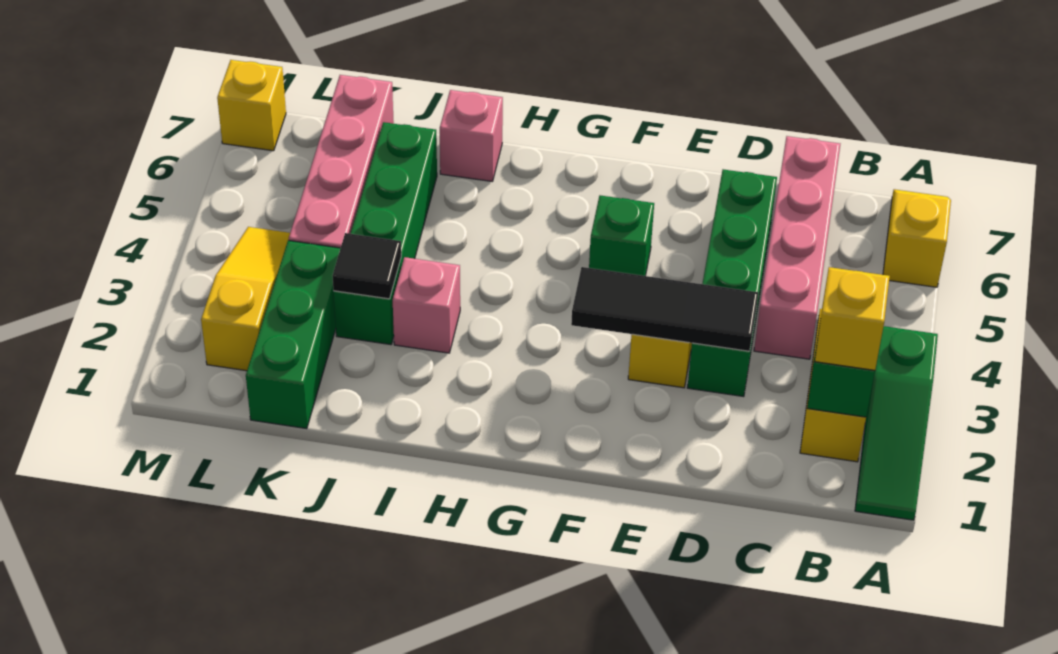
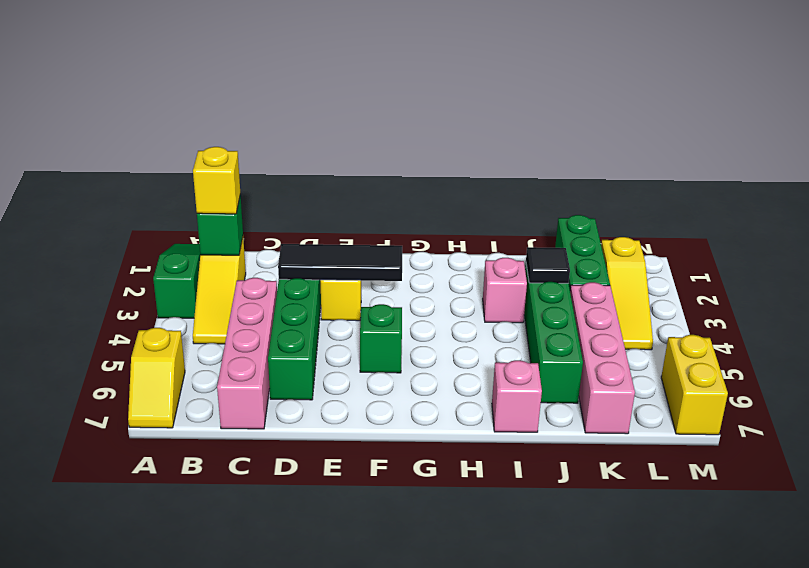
yellow 1x1 brick [217,60,286,151] -> yellow 1x2 brick [661,335,728,435]

